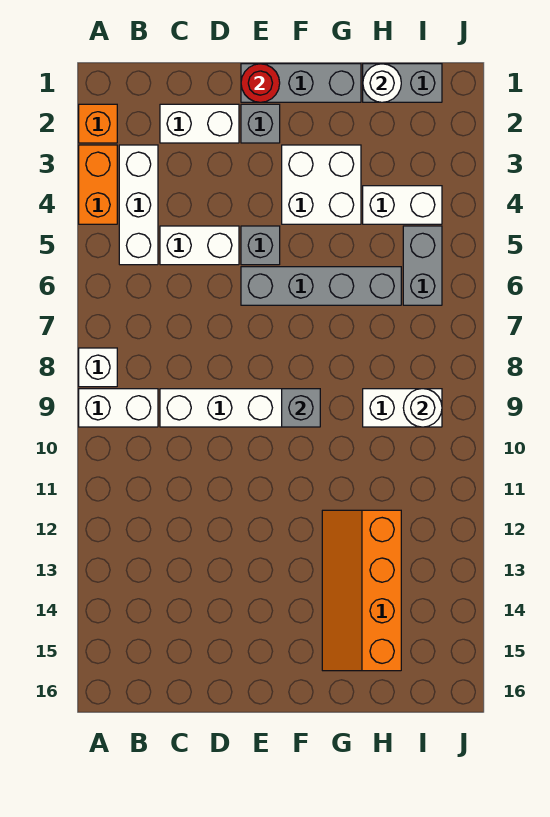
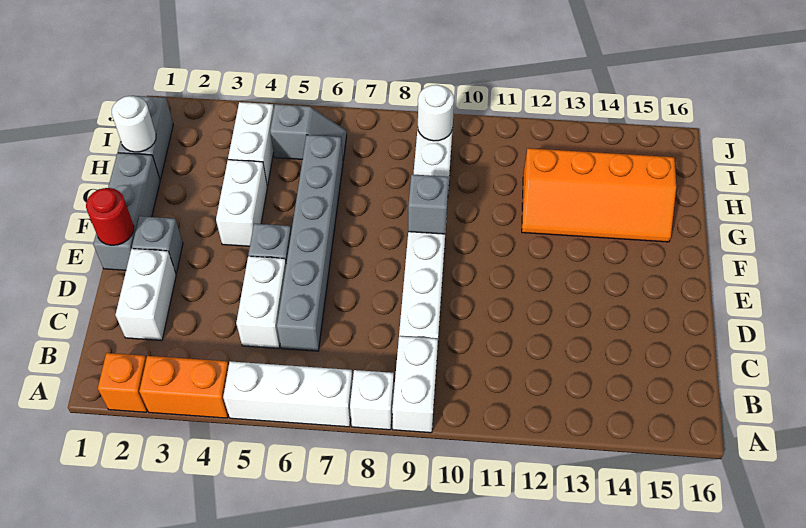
white 1x3 brick [119,145,158,265] -> white 1x3 brick moved to [223,361,353,427]
grey 1x4 brick [241,267,401,305] -> grey 1x6 brick [277,135,343,351]
white 2x2 brick [282,145,361,224] -> white 1x2 brick [216,160,267,246]
grey 1x2 brick [403,226,442,305] -> grey 1x2 slope [270,104,347,160]

